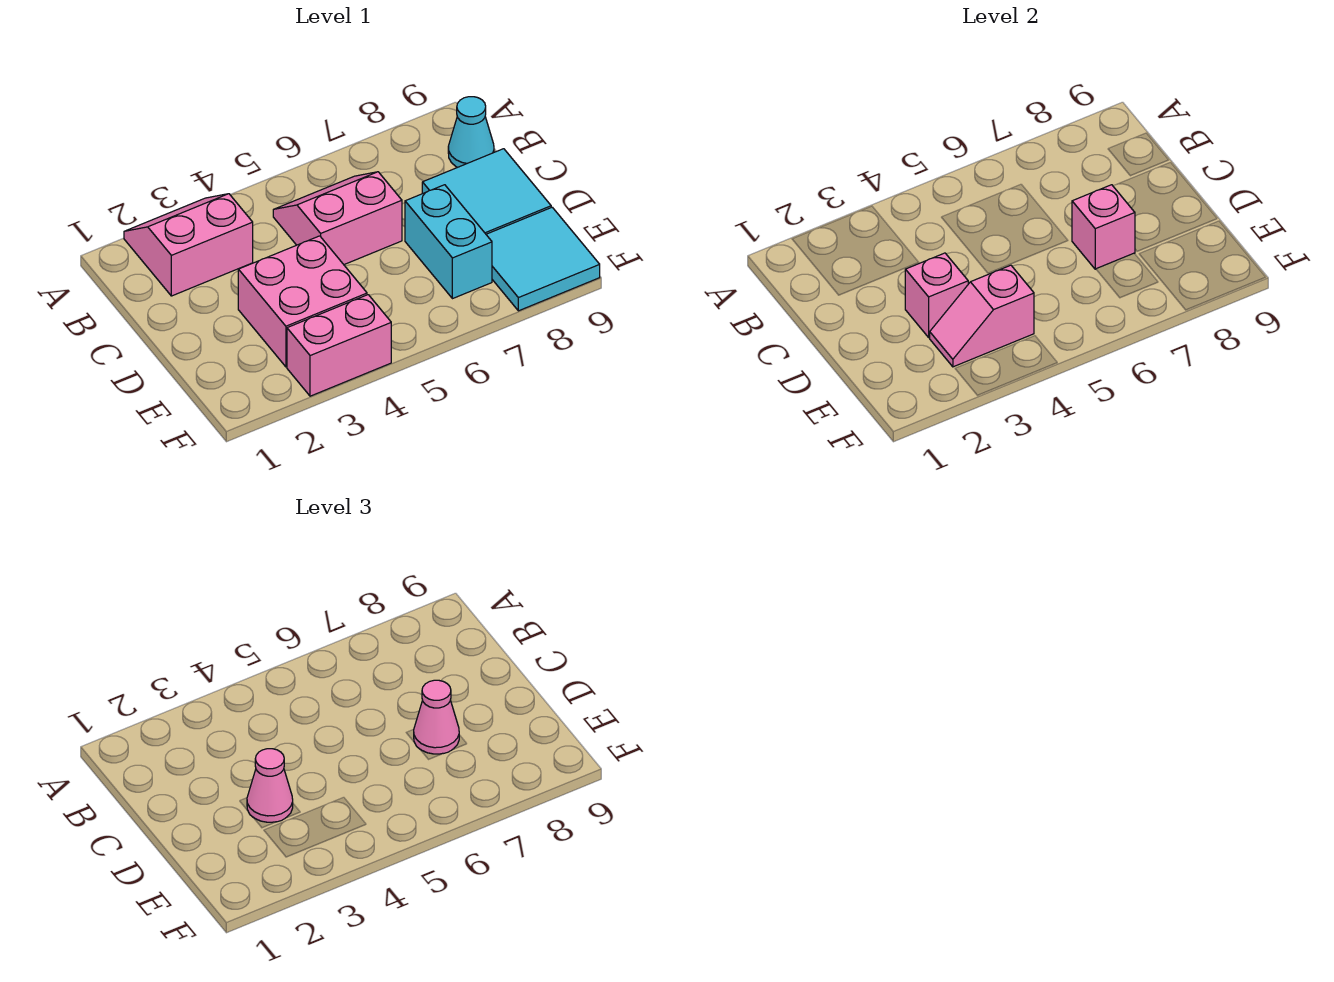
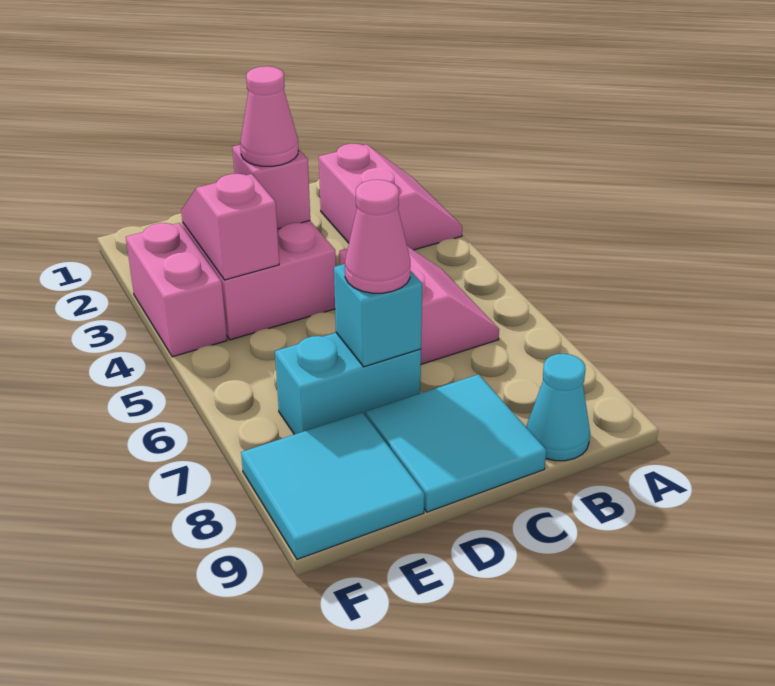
pink 1x1 brick [1072,185,1135,269] -> cyan 1x1 brick [334,264,422,367]

